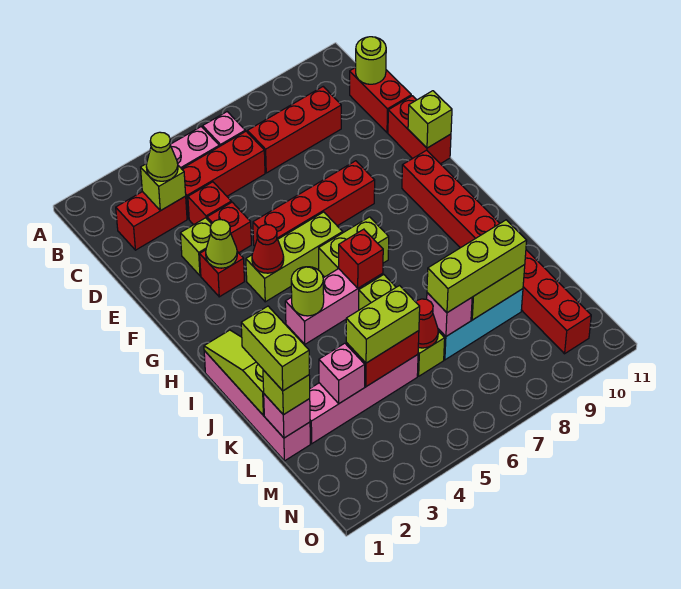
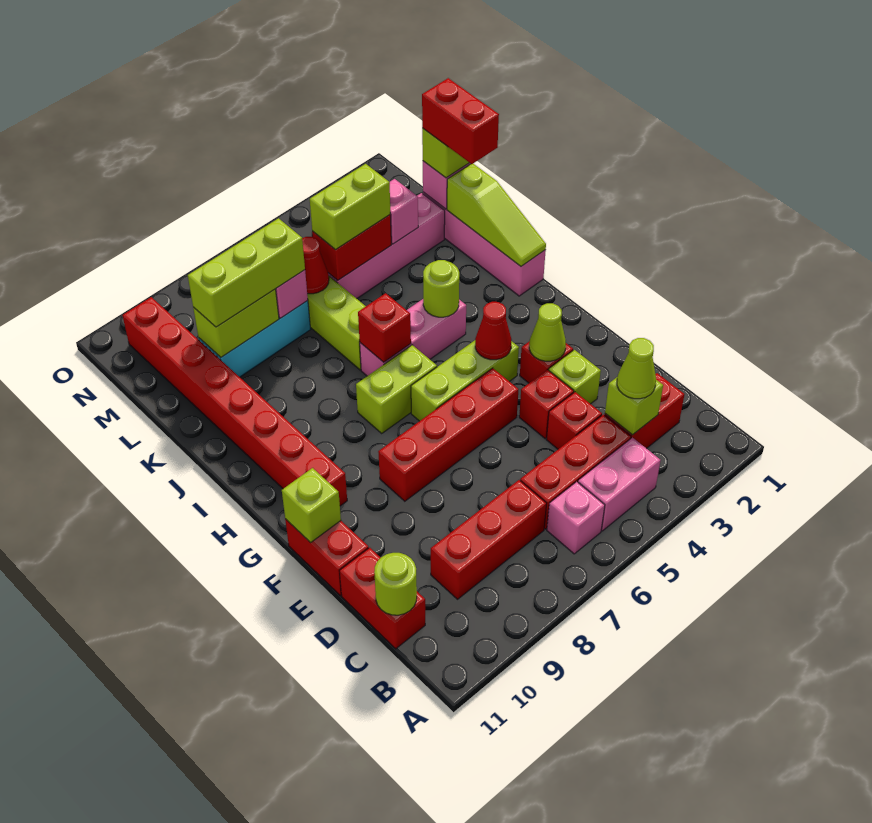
lime 1x2 brick [241,306,309,391] -> red 1x2 brick [422,78,499,164]

